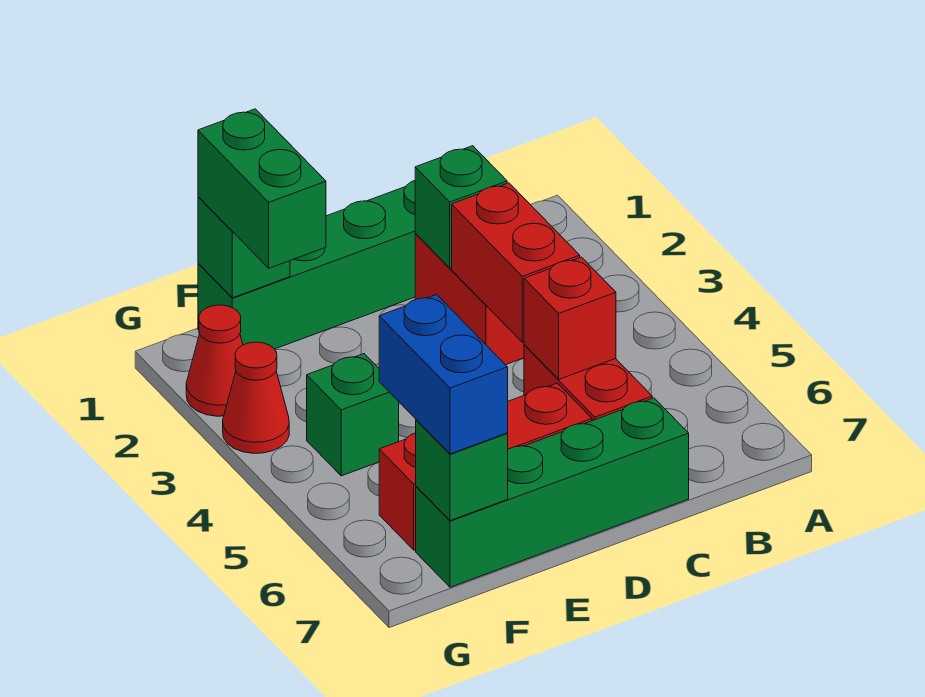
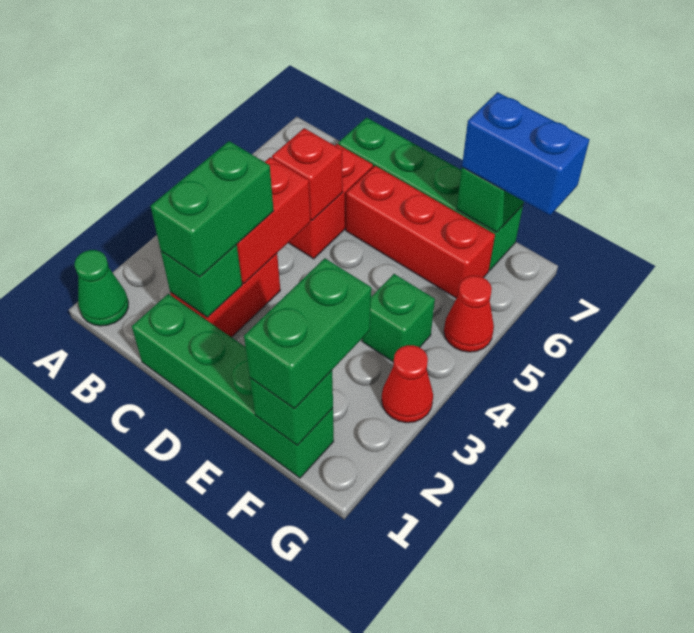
none -> green 1x1 cone [75,250,128,326]
none -> green 1x2 brick [151,141,274,277]
blue 1x2 brick [379,295,508,454] -> blue 1x2 brick turned to [462,92,590,215]
red 1x1 cone [186,305,243,416] -> red 1x1 cone moved to [444,276,494,352]

